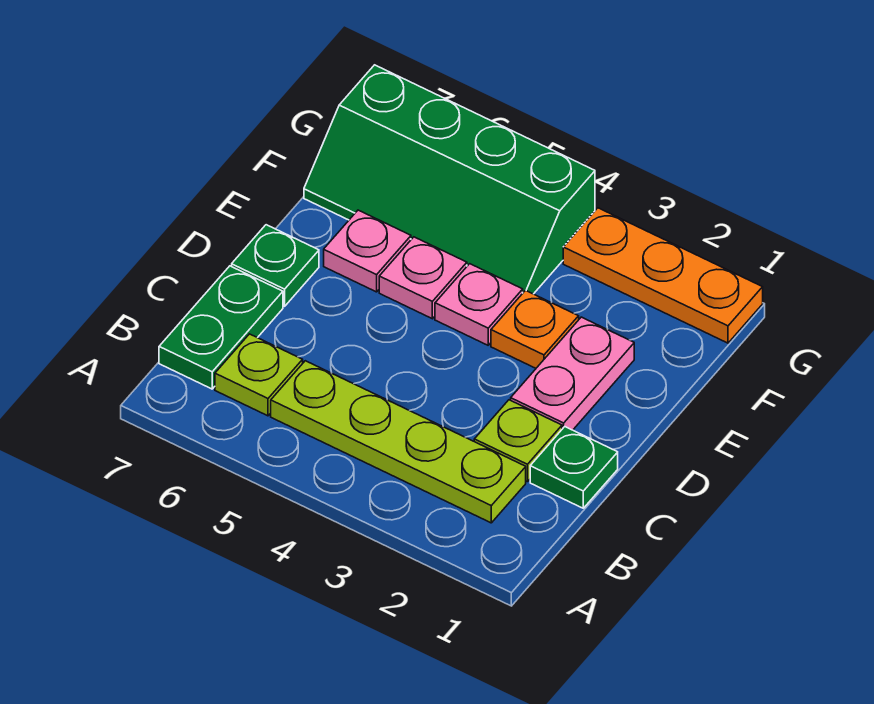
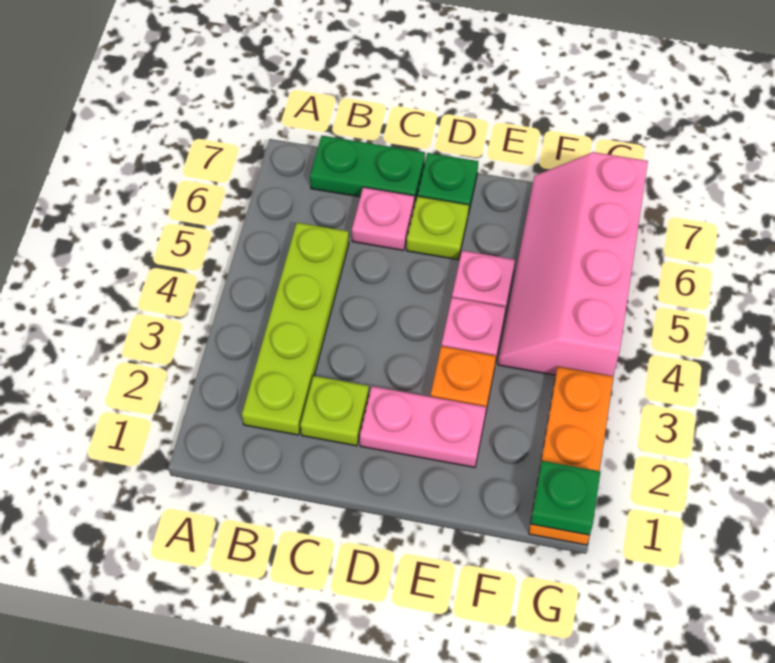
lime 1x1 plate [215,334,303,416] -> lime 1x1 plate moved to [407,196,469,260]
green 1x1 plate [530,427,618,508] -> green 1x1 plate moved to [531,461,600,535]
pink 1x1 plate [324,210,411,292] -> pink 1x1 plate moved to [352,187,414,250]
green 2x4 slope [304,65,595,294] -> pink 2x4 slope [498,152,648,376]

